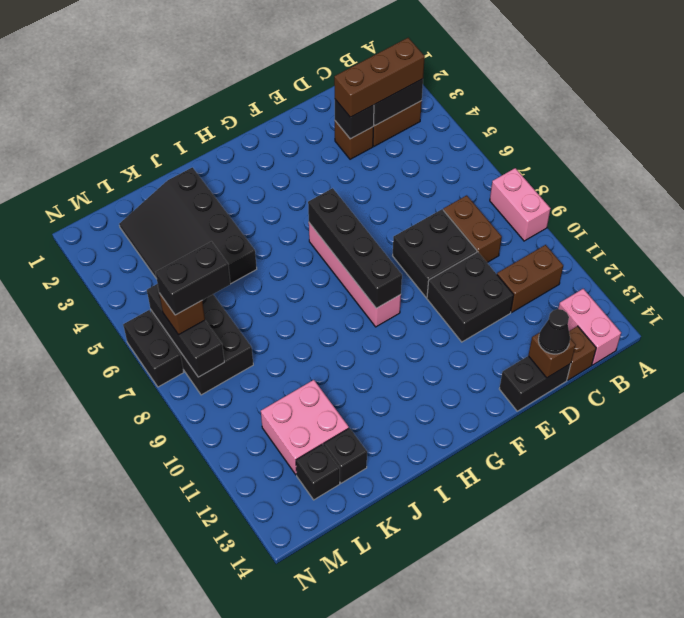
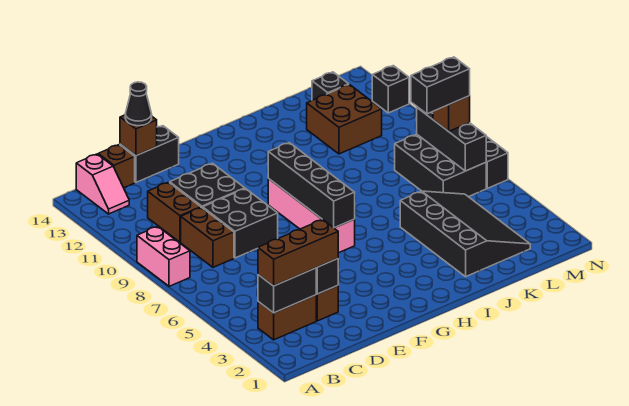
brown 1x2 brick [497,245,563,312] -> brown 1x2 brick turned to [148,182,201,242]
pink 1x2 brick [558,289,621,365] -> pink 1x2 slope [76,154,129,214]
pink 2x2 brick [261,380,349,475] -> brown 2x2 brick [307,85,382,154]
black 1x1 brick [324,428,367,483] -> black 1x1 brick moved to [372,66,409,113]

